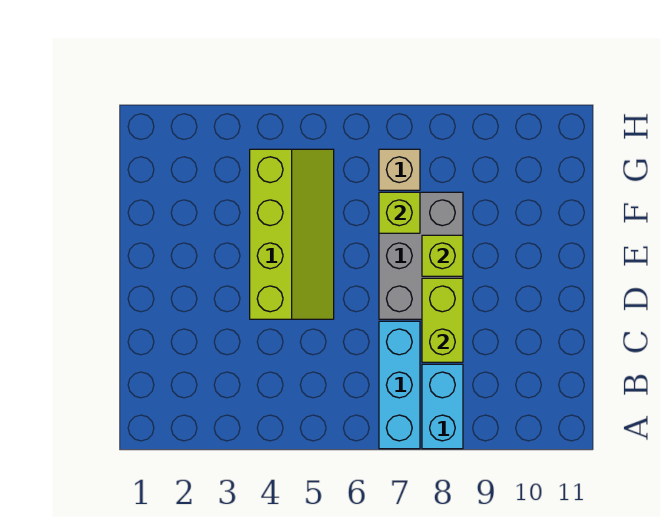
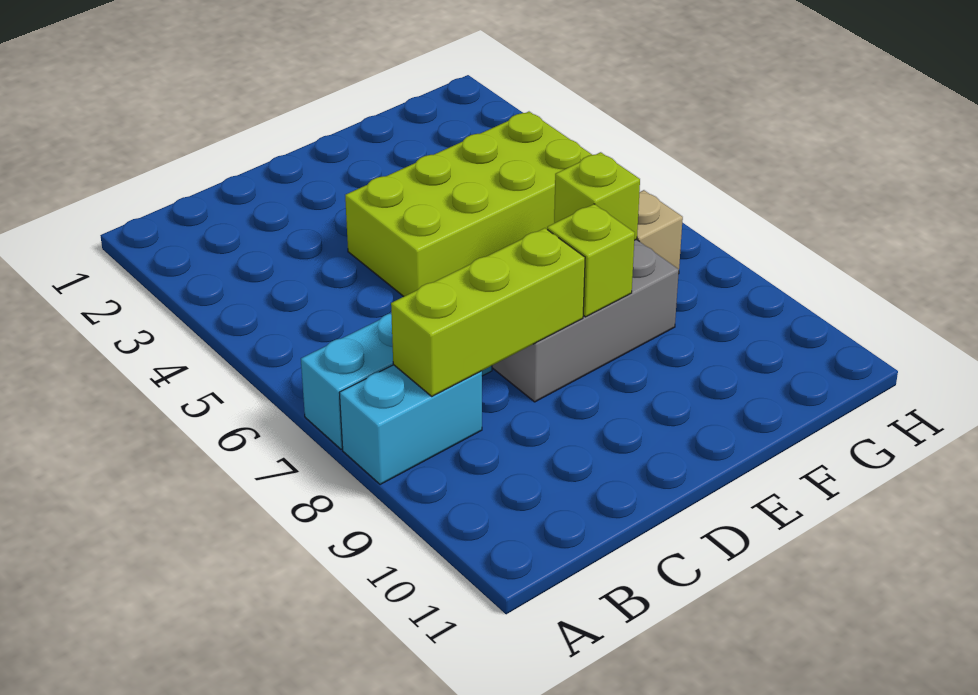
lime 1x2 brick [422,278,463,362] -> lime 1x3 brick [391,228,585,396]
lime 2x4 slope [250,149,334,319] -> lime 2x4 brick [345,112,592,297]

